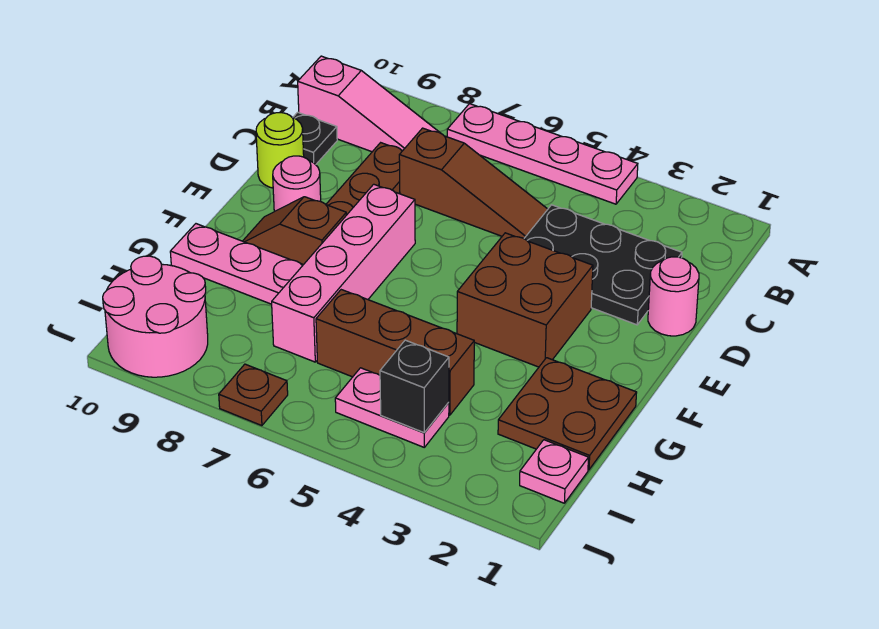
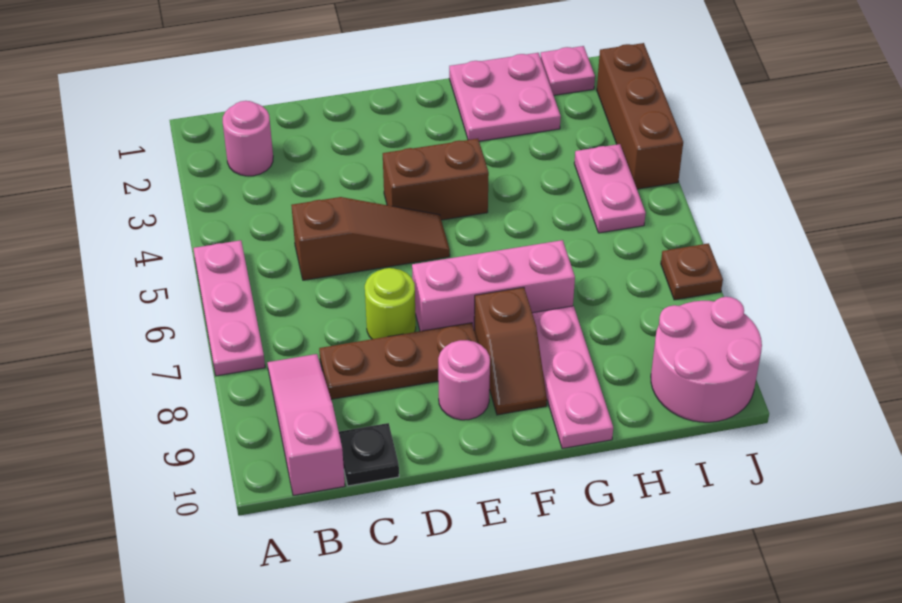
pink 1x4 plate [447,104,638,204] -> pink 1x3 plate [193,240,265,376]
black 2x3 plate [524,205,682,325] -> none
brown 1x3 slope [399,128,548,238] -> brown 1x3 slope turned to [291,197,450,280]
pink 1x1 round brick [648,257,699,336] -> pink 1x1 round brick moved to [223,101,273,176]
lime 1x1 round brick [256,113,304,188] -> lime 1x1 round brick moved to [365,268,416,339]
brown 2x2 brick [457,233,593,367] -> brown 1x2 brick [383,139,489,220]
pink 1x4 brick [272,184,415,362] -> pink 1x3 brick [412,240,575,331]
brown 2x2 plate [498,358,637,470] -> pink 2x2 plate [449,53,561,141]
brown 1x3 brick [316,290,474,415] -> brown 1x3 brick moved to [597,43,683,189]
black 1x1 brick [380,340,449,433] -> none

